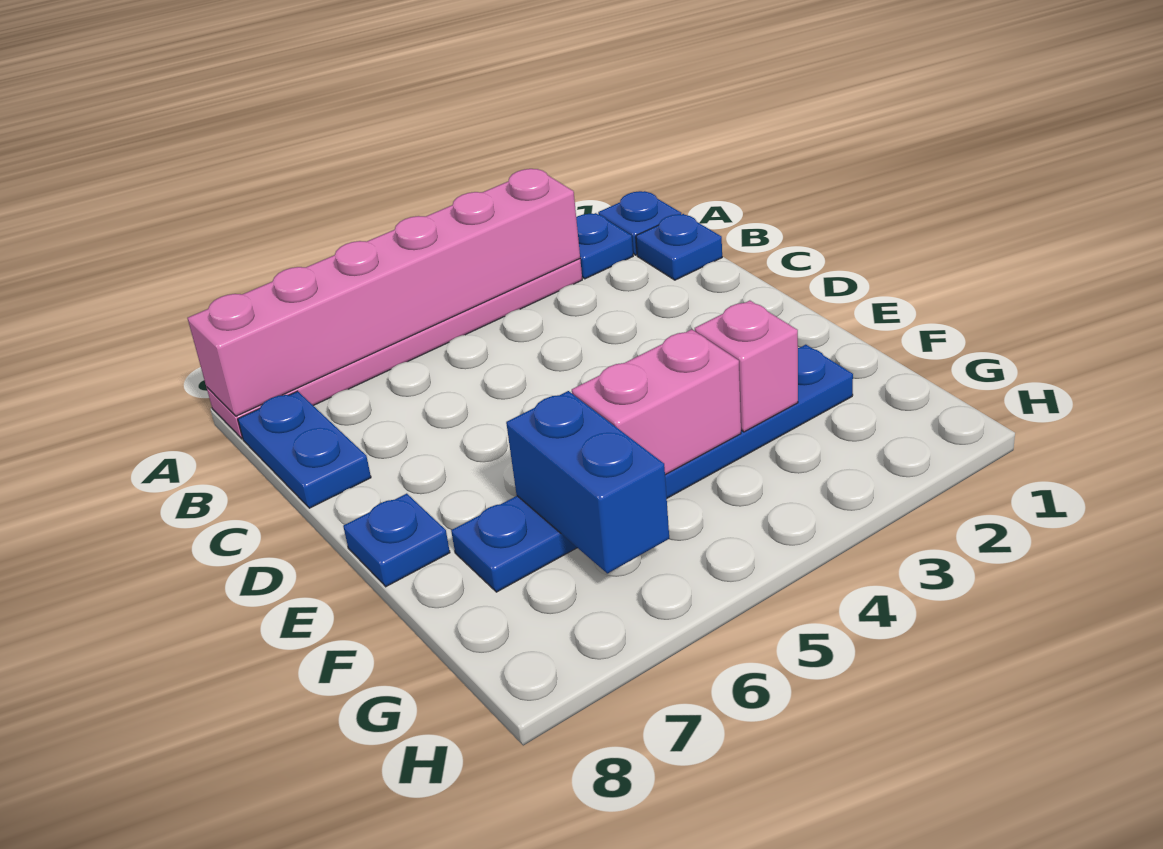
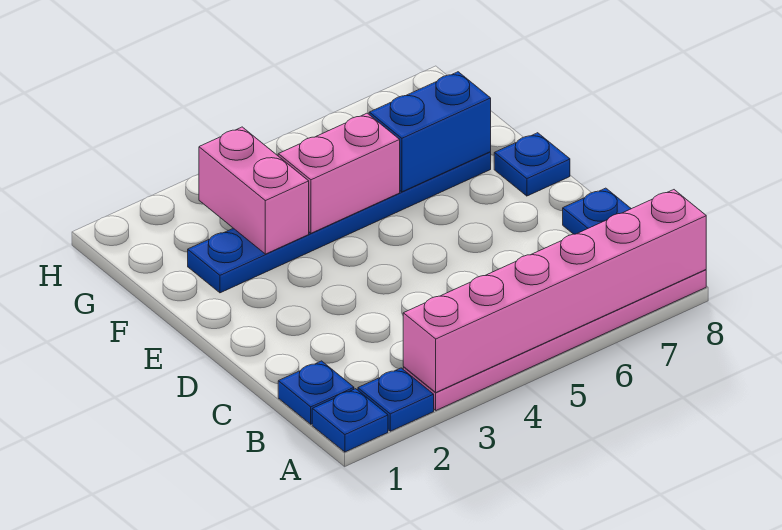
pink 1x1 brick [695,301,798,432] -> pink 1x2 brick [199,127,309,254]
blue 1x2 brick [506,391,669,573] -> blue 1x2 brick turned to [369,72,491,192]

